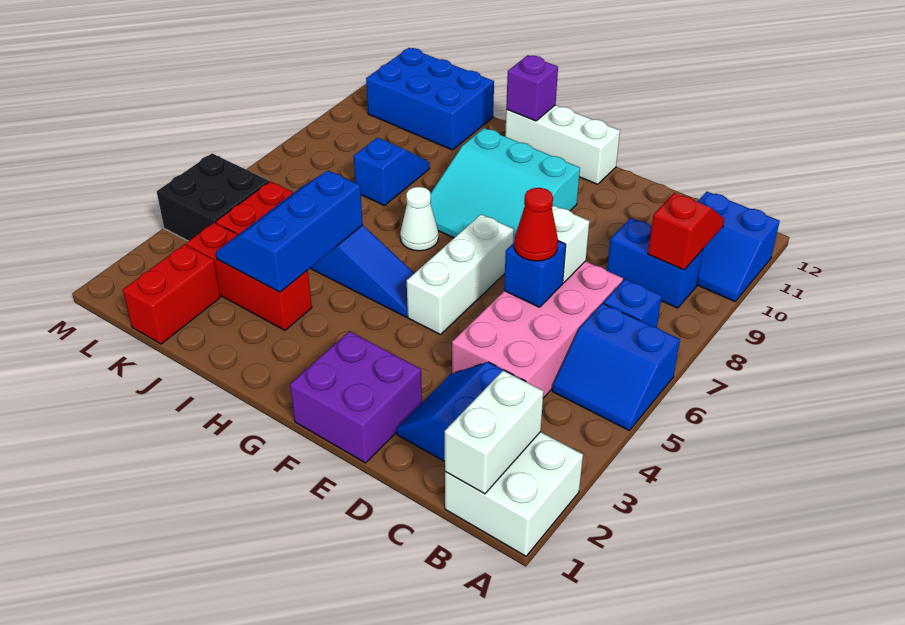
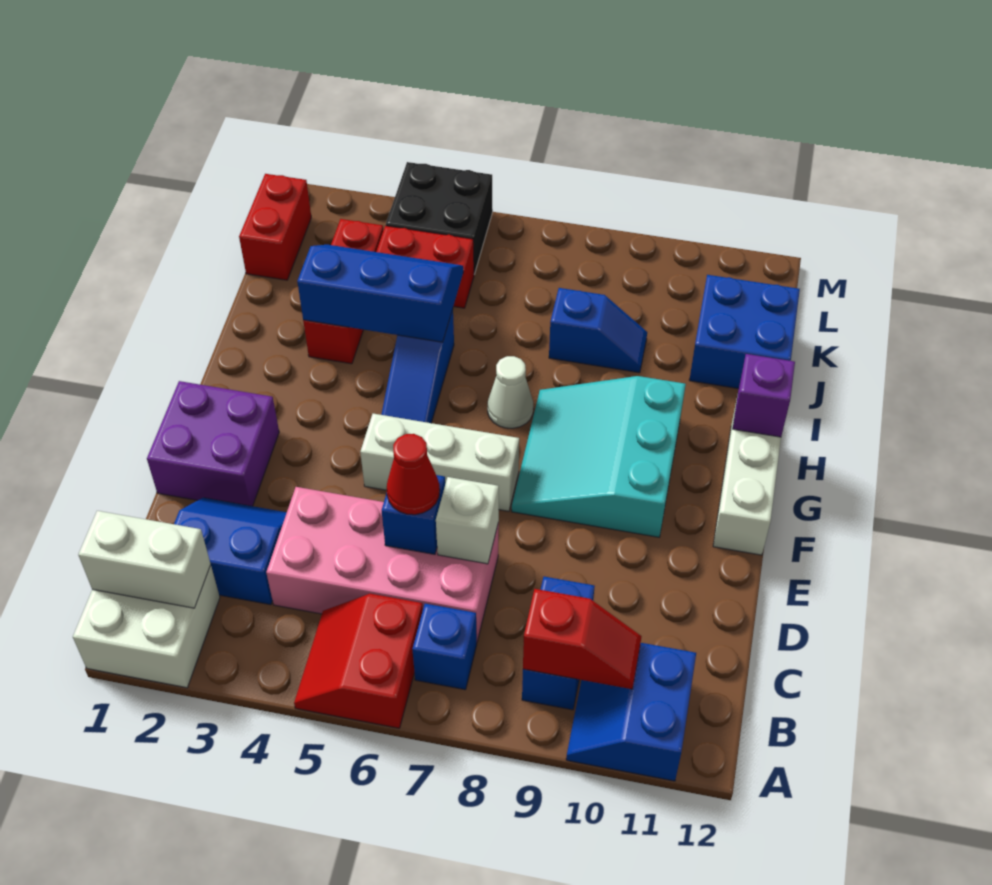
blue 2x2 slope [552,303,680,430] -> red 2x2 slope [294,594,423,728]
blue 2x3 brick [366,48,494,150] -> blue 2x2 brick [689,275,800,389]
red 1x2 brick [123,244,220,344] -> red 1x2 brick turned to [239,174,311,280]

